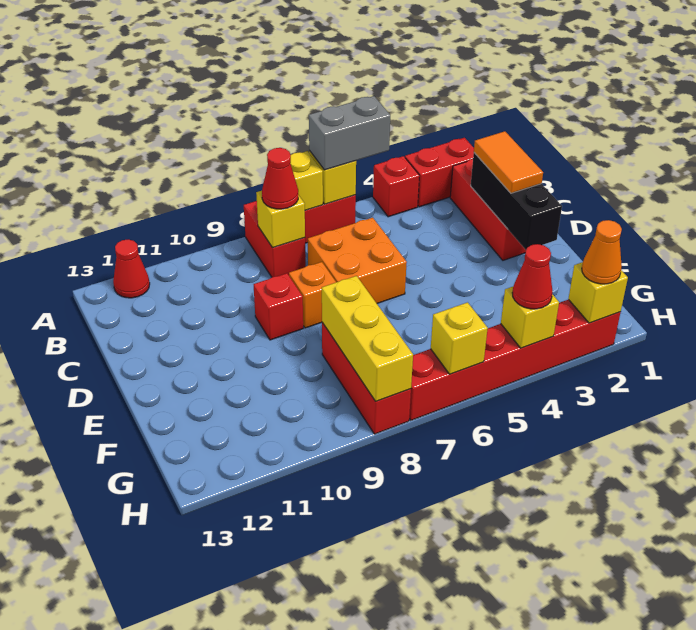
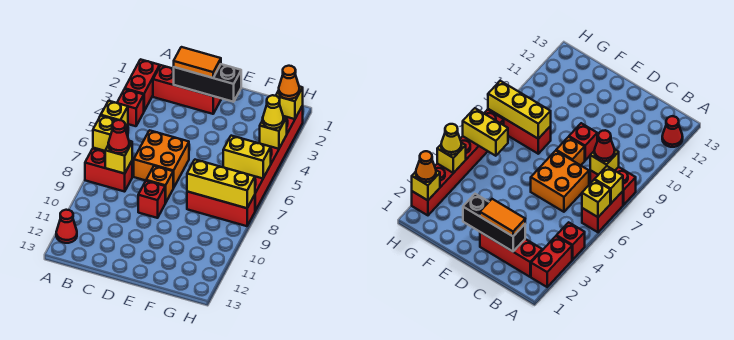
grey 1x2 brick [309,96,390,170] -> none
red 1x1 cone [512,244,553,309] -> yellow 1x1 cone [263,95,284,129]
yellow 1x1 brick [431,302,488,374] -> yellow 1x2 brick [223,136,271,178]

